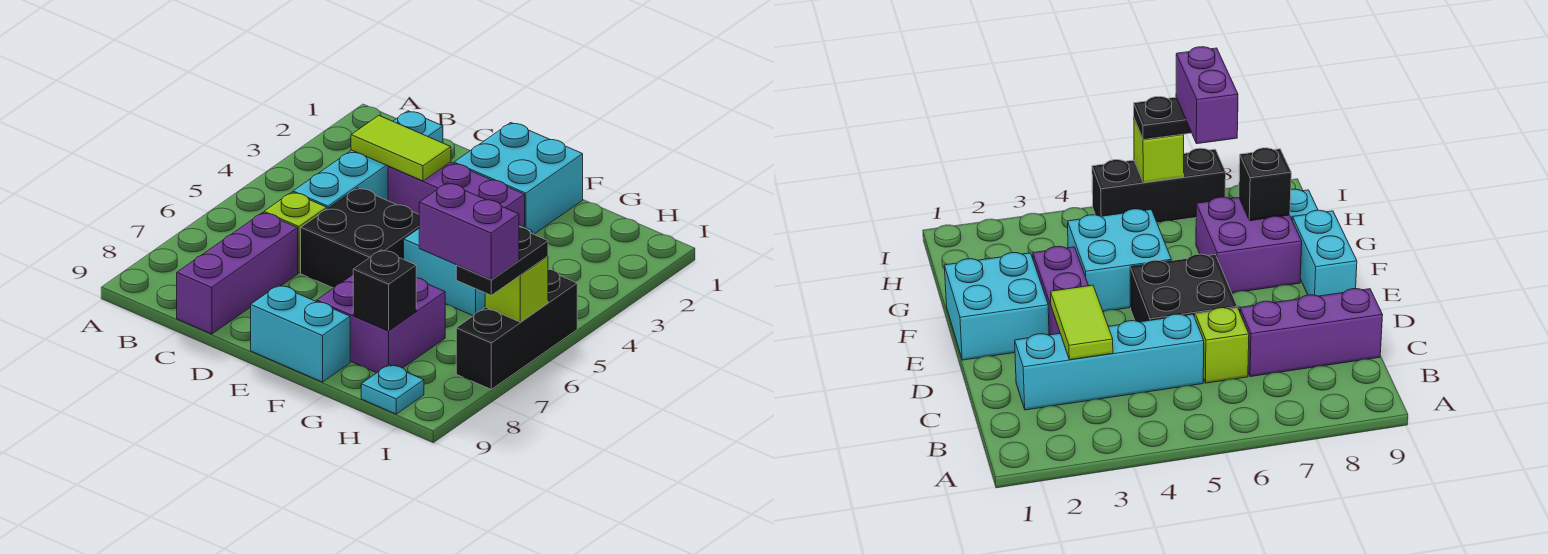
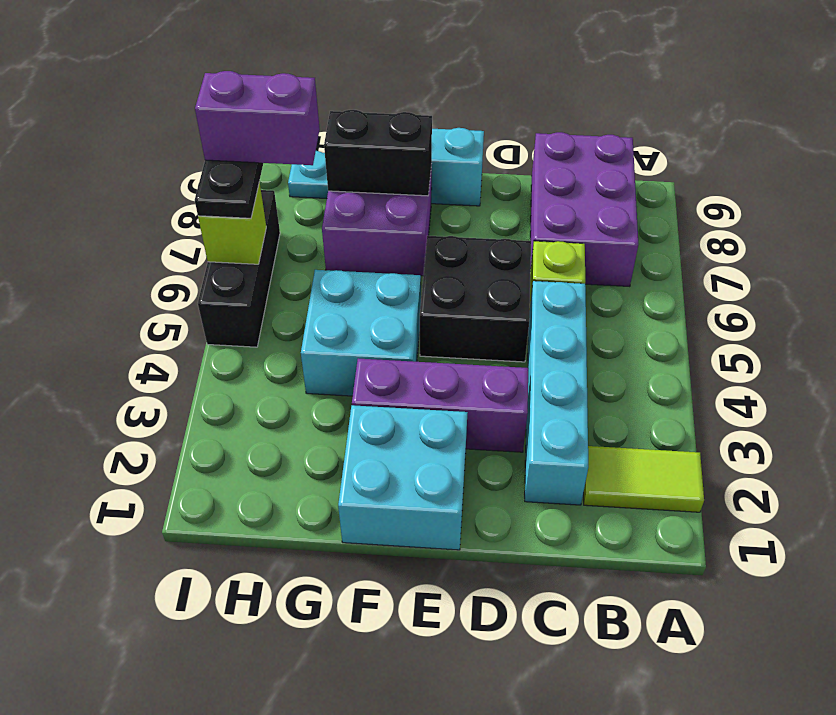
lime 1x2 tile [351,116,451,181] -> lime 1x2 tile moved to [584,446,704,512]
purple 1x3 brick [177,212,298,334] -> purple 2x3 brick [530,132,638,287]
black 1x1 brick [353,250,416,331] -> black 1x2 brick [324,110,432,196]

